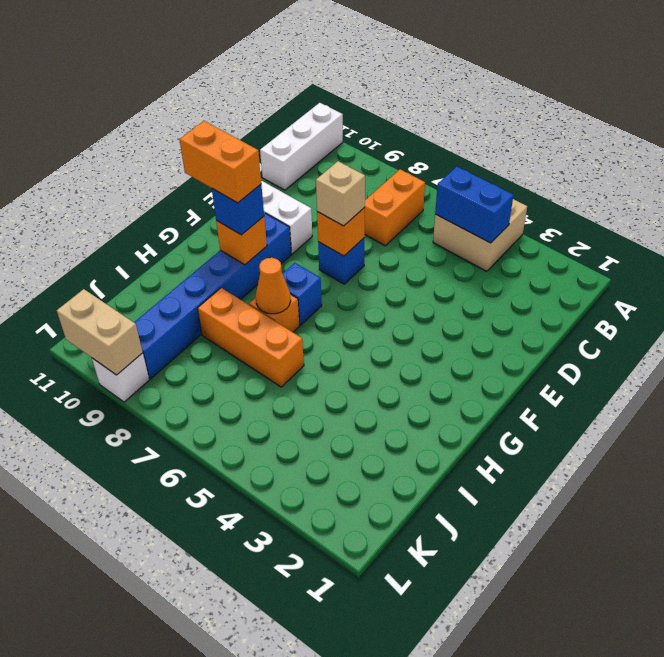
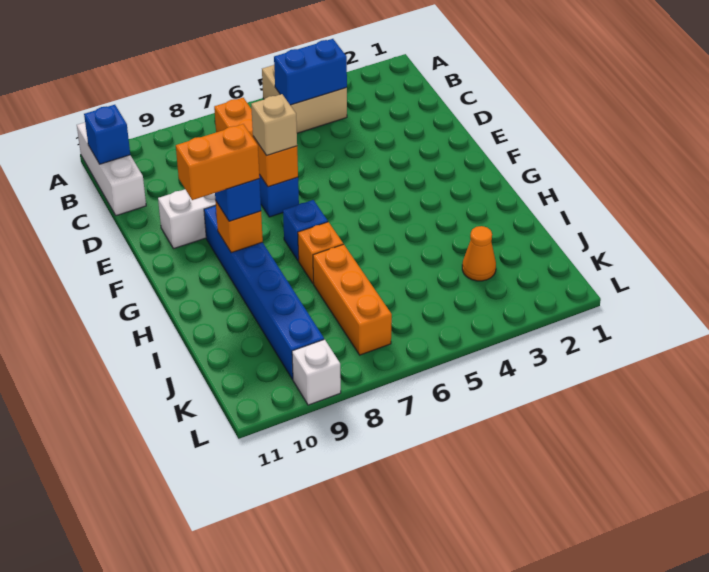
none -> blue 1x1 brick [84,105,130,164]
orange 1x1 cone [256,258,291,314] -> orange 1x1 cone moved to [462,226,496,281]
orange 1x3 brick [198,288,304,387] -> orange 1x3 brick turned to [313,244,392,355]
tan 1x2 brick [57,289,143,375] -> none

